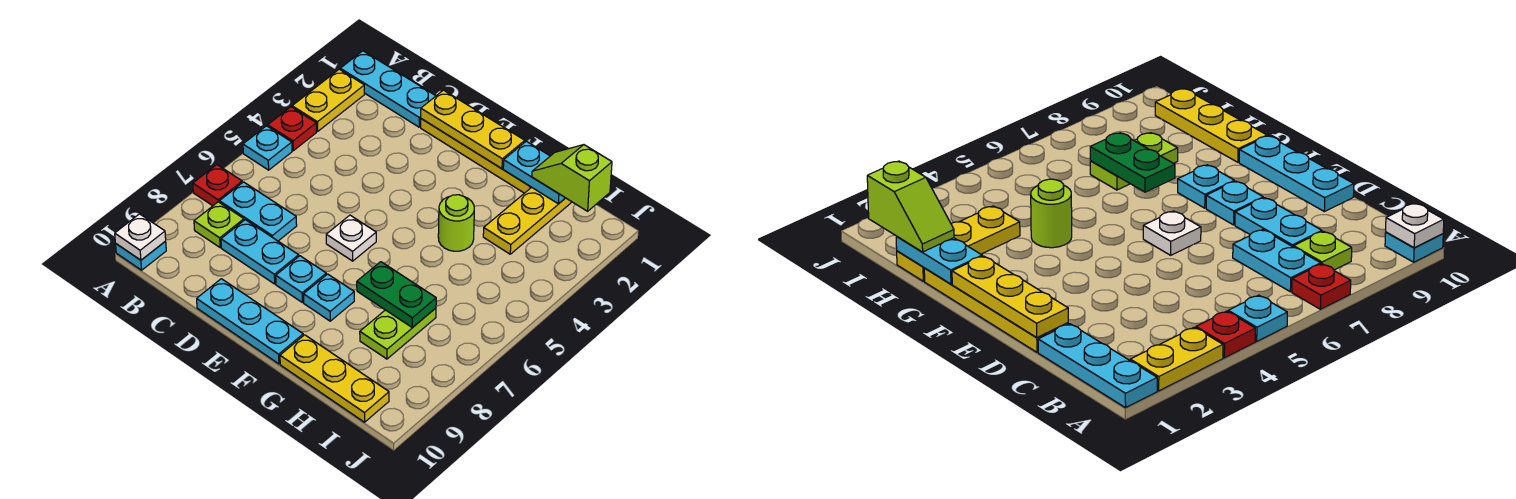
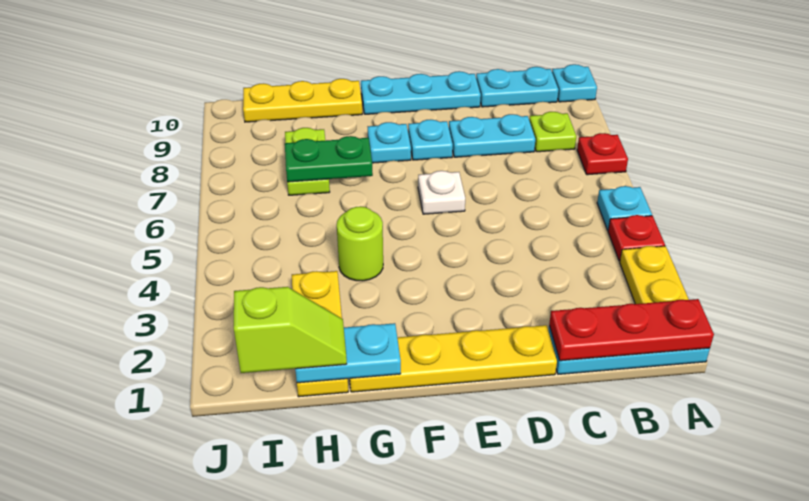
none -> red 1x3 plate [549,299,714,361]
white 1x1 plate [115,214,166,260] -> none
cyan 1x2 plate [220,182,297,241] -> cyan 1x2 plate moved to [476,67,559,107]
yellow 1x3 plate [421,90,525,169] -> none

